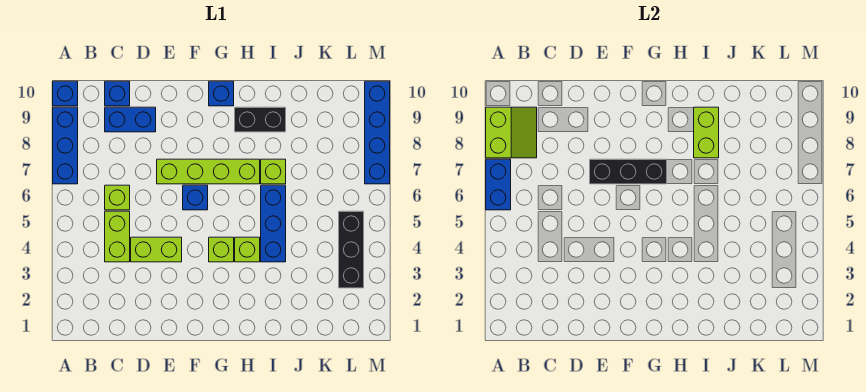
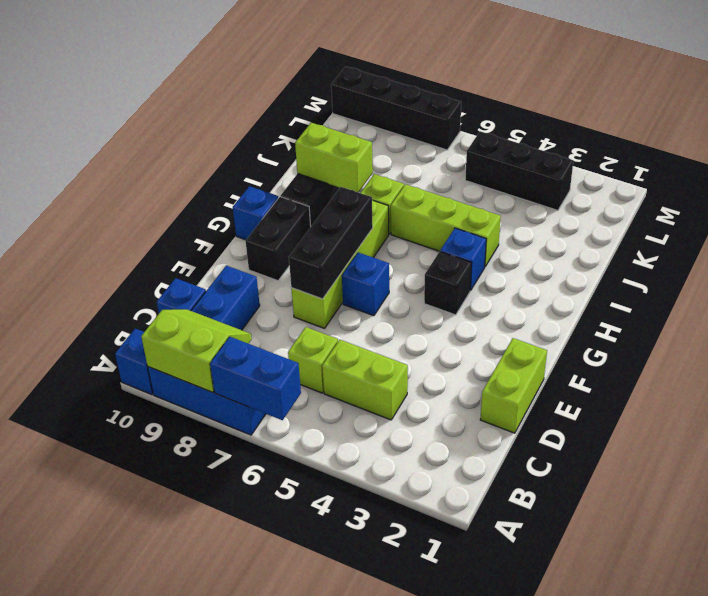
lime 1x2 brick [131,237,182,262] -> lime 1x2 brick moved to [480,338,547,433]
none -> black 1x2 brick [246,197,311,281]
lime 1x1 brick [209,237,234,262] -> black 1x1 brick [424,252,472,315]
lime 1x1 brick [235,237,260,262] -> blue 1x1 brick [440,228,486,291]
blue 1x3 brick [261,185,286,262] -> lime 1x3 brick [391,184,501,266]
blue 1x4 brick [365,81,390,184] -> black 1x4 brick [331,66,461,150]

